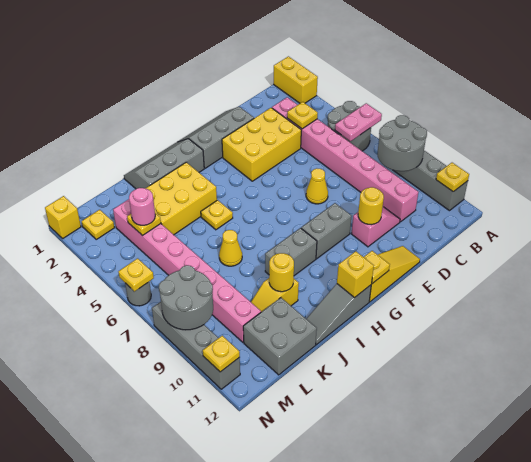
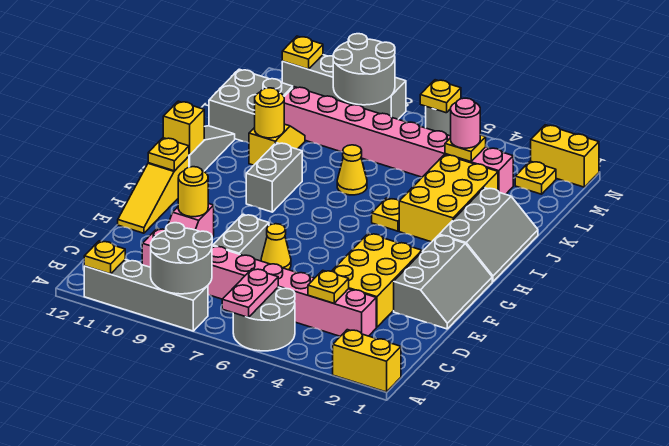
grey 1x2 brick [301,203,351,259] -> grey 1x2 brick moved to [213,214,269,261]
yellow 1x1 brick [45,196,81,238] -> yellow 1x2 brick [531,125,599,187]

